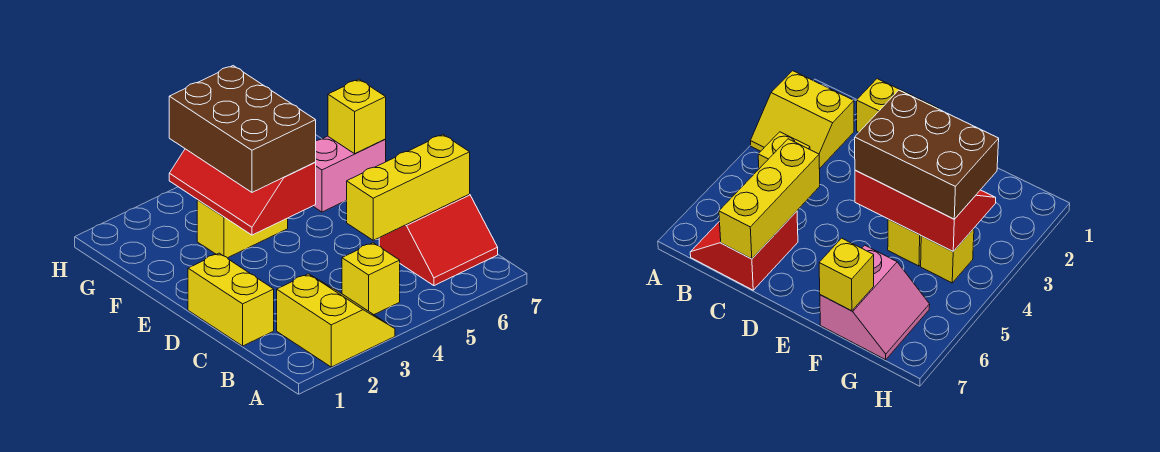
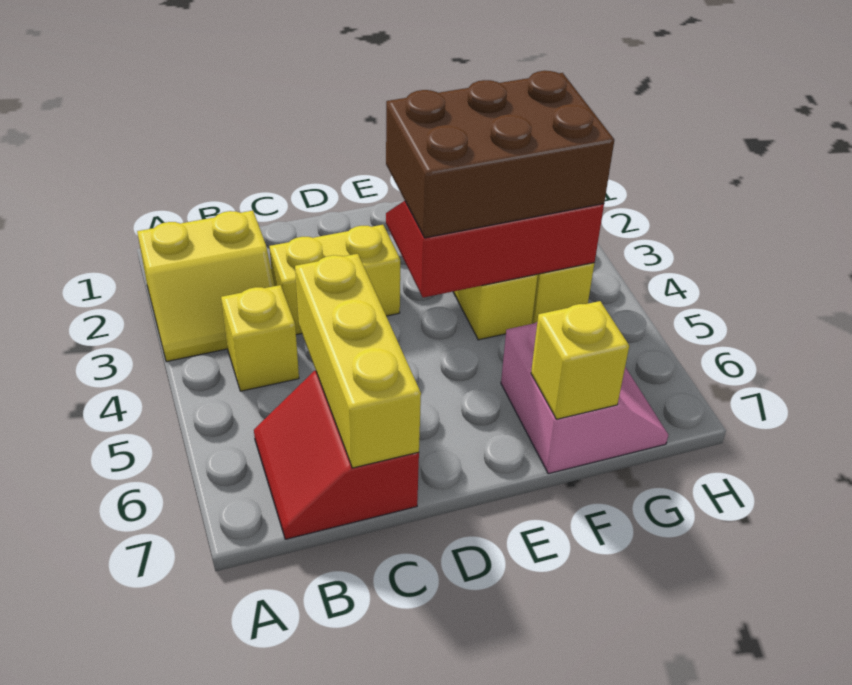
yellow 1x2 brick [188,253,274,346] -> yellow 1x2 brick moved to [269,225,400,335]

